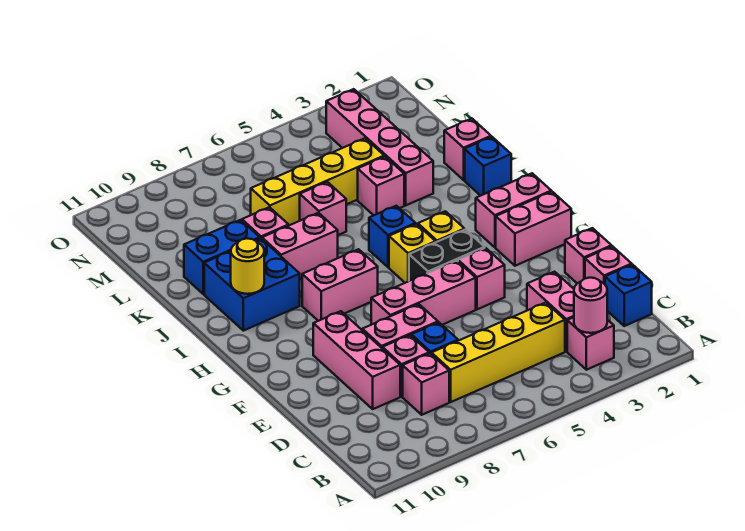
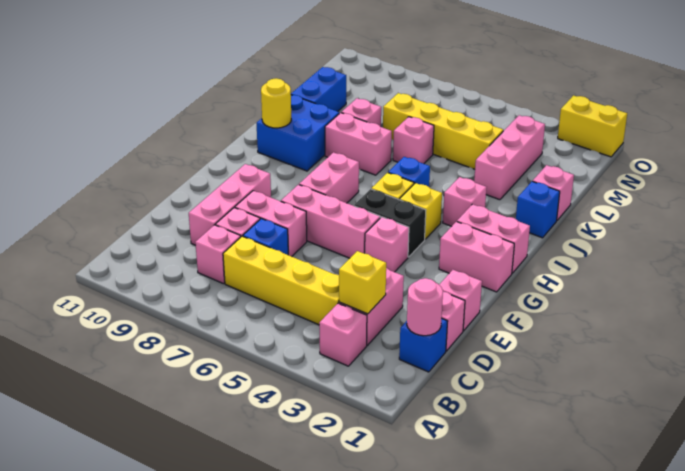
pink 1x1 round brick [574,278,607,333] -> pink 1x1 round brick moved to [407,278,443,336]
none -> yellow 1x1 brick [339,251,386,314]
pink 1x2 brick [302,249,378,321] -> pink 1x2 brick turned to [299,152,359,203]
pink 1x4 brick [326,89,433,205] -> pink 1x3 brick [474,115,545,200]
pink 1x1 brick [358,157,404,215] -> pink 1x1 brick moved to [443,177,487,226]
blue 1x2 brick [184,220,260,294] -> blue 1x2 brick turned to [291,67,346,111]
none -> yellow 1x2 brick [558,96,627,157]

